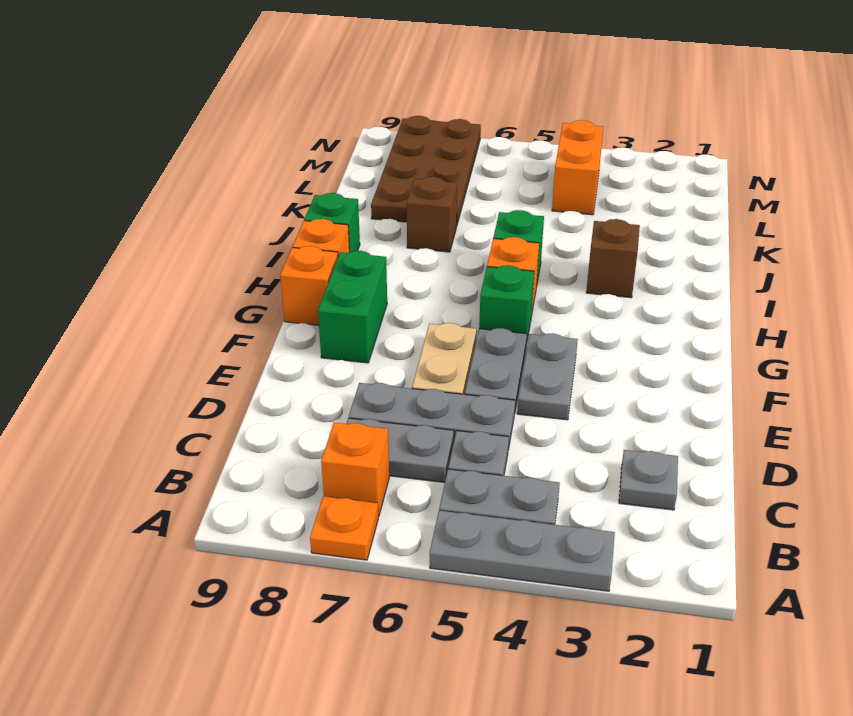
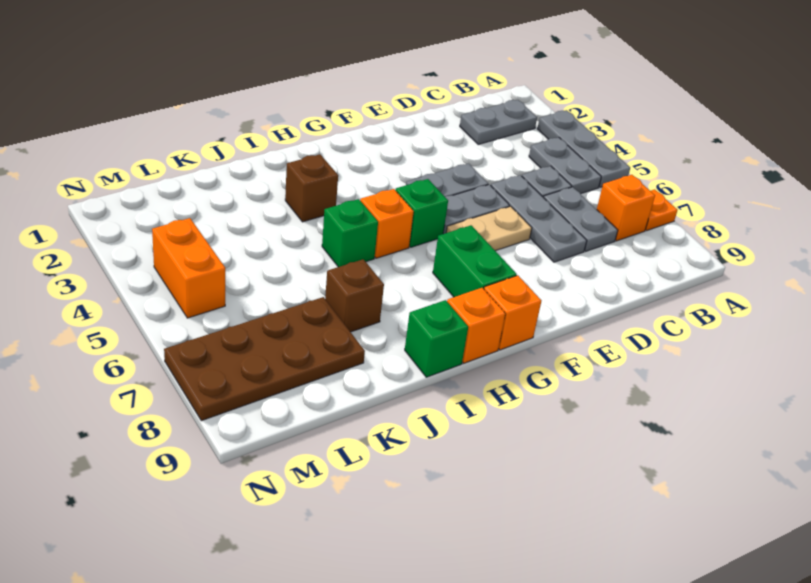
grey 1x1 plate [619,450,678,510] -> grey 1x2 plate [460,100,537,145]
green 1x2 brick [318,251,387,363] -> green 1x2 brick turned to [433,225,517,297]
orange 1x2 brick [552,120,603,215] -> orange 1x2 brick turned to [152,218,225,318]

